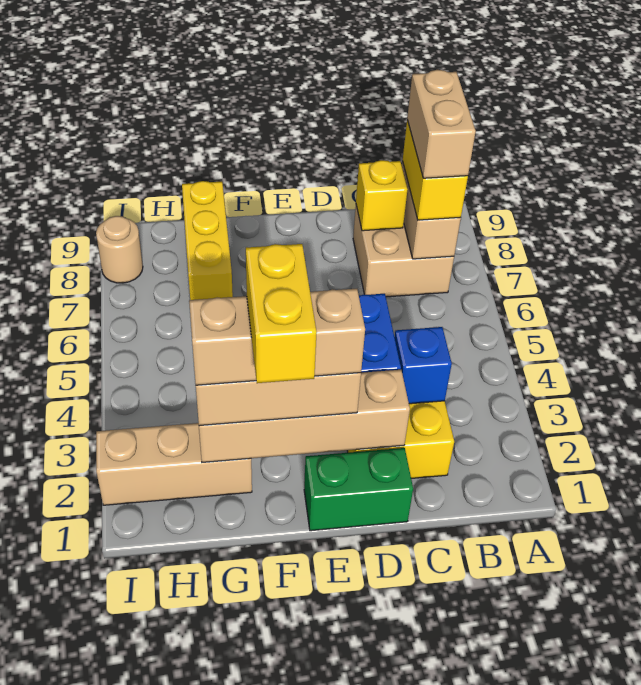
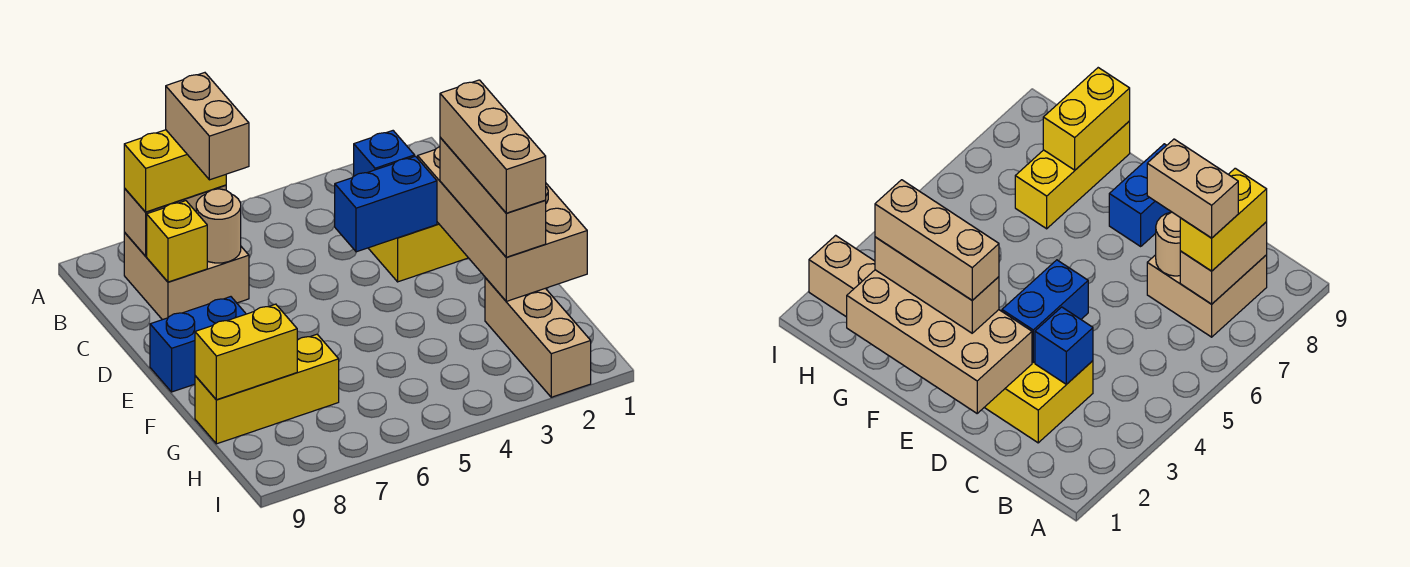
tan 1x2 brick [407,70,476,178] -> tan 1x2 brick turned to [166,73,249,180]
green 1x2 brick [304,448,413,531] -> none
tan 1x4 brick [199,370,410,462] -> tan 2x4 brick [418,147,587,301]
none -> blue 1x2 brick [150,297,246,392]
yellow 1x2 brick [246,244,317,383] -> yellow 1x2 brick moved to [195,304,297,400]
tan 1x1 round brick [96,216,143,283] -> tan 1x1 round brick moved to [196,189,241,263]

